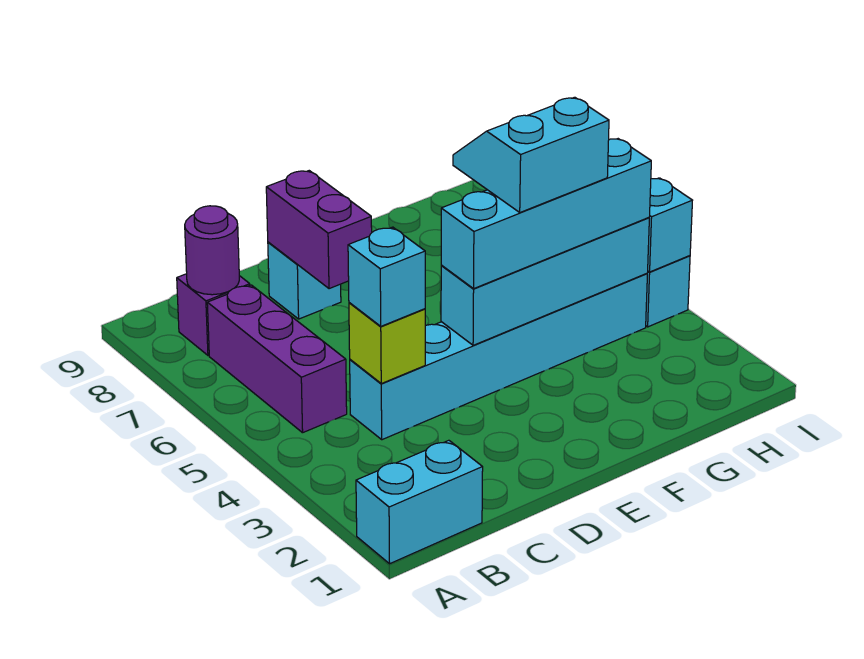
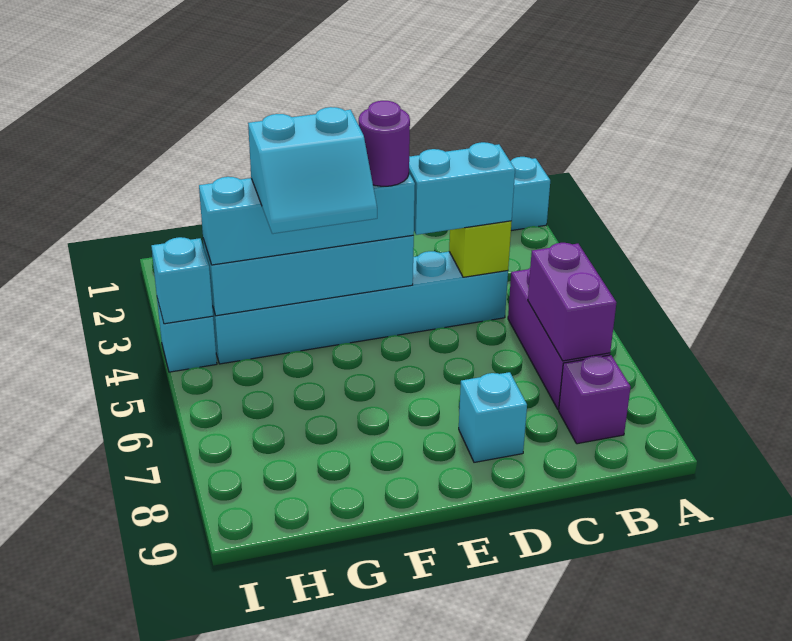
purple 1x1 round brick [185,206,239,295] -> purple 1x1 round brick moved to [359,101,410,186]
cyan 1x1 brick [348,227,425,326] -> cyan 1x2 brick [409,142,515,235]
purple 1x2 brick [266,171,372,289] -> purple 1x2 brick moved to [528,243,616,361]

